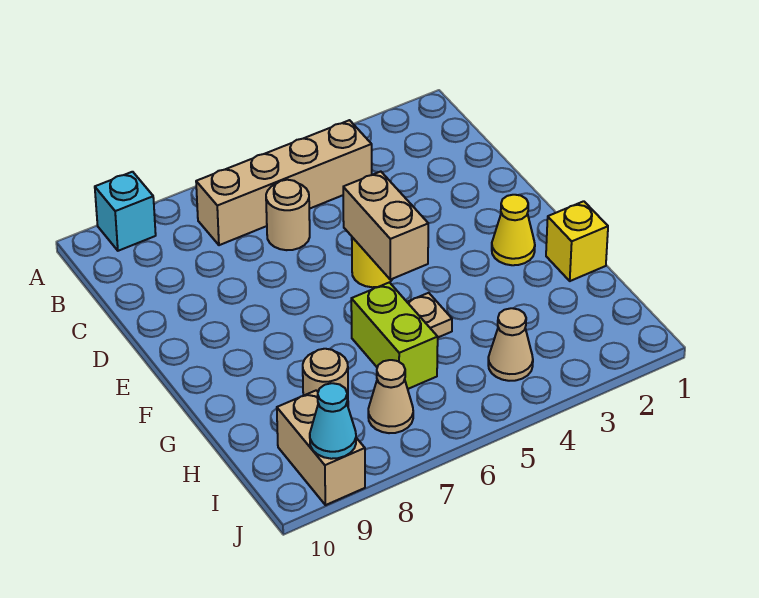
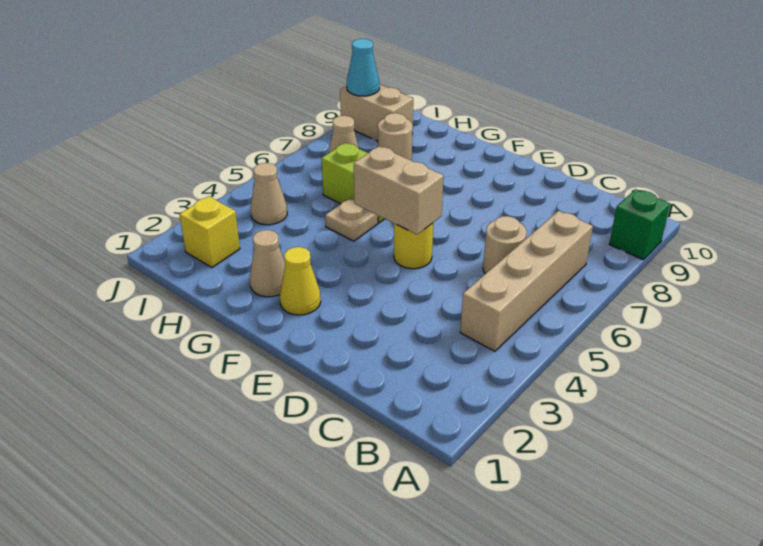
cyan 1x1 brick [95,172,156,251] -> green 1x1 brick [609,189,670,259]
yellow 1x1 brick [546,201,608,281] -> yellow 1x1 brick moved to [179,196,240,267]
none -> tan 1x1 cone [250,230,285,297]

